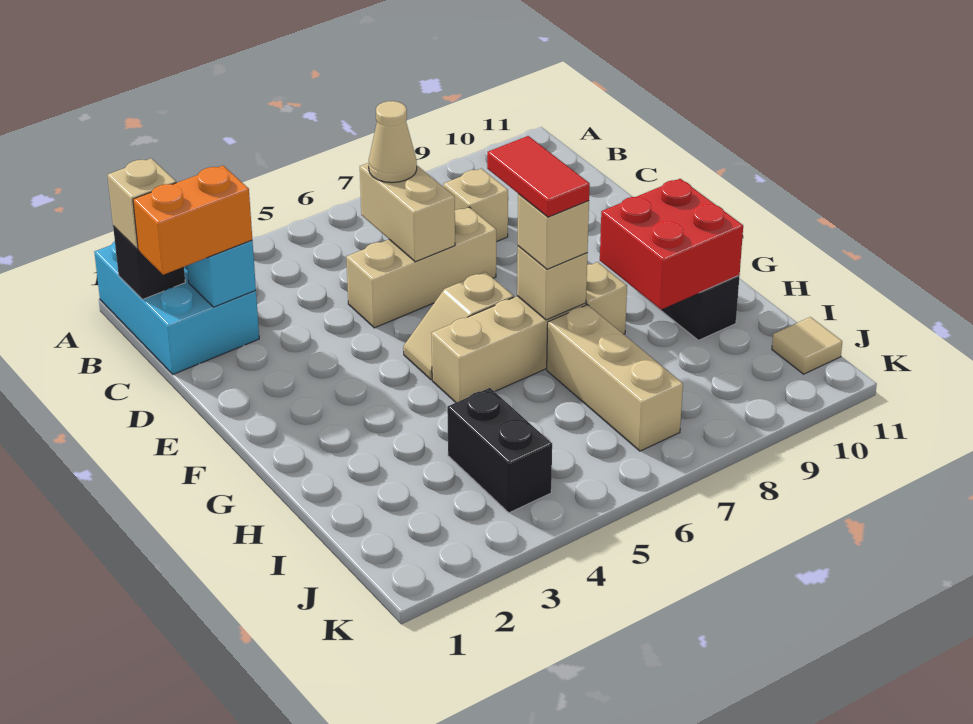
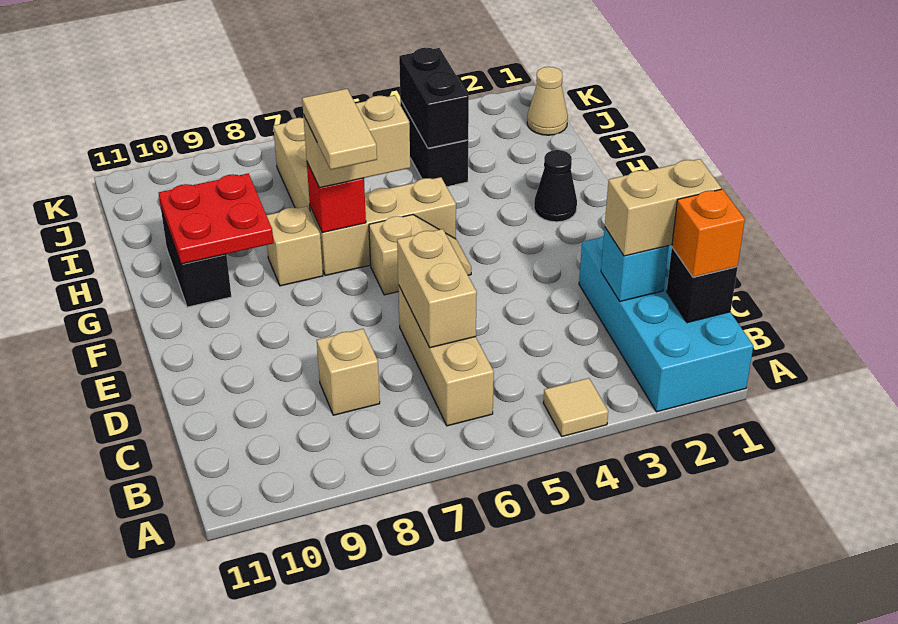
cyan 2x3 brick [94,241,259,374] -> cyan 2x4 brick [579,236,753,412]
tan 1x1 brick [107,158,176,249] -> orange 1x1 brick [672,189,745,277]
orange 1x2 brick [133,166,252,275] -> tan 1x2 brick [605,159,721,256]
tan 1x1 cone [369,101,417,183] -> tan 1x1 cone moved to [527,67,568,135]
tan 1x3 brick [346,207,496,328] -> tan 1x3 brick turned to [398,285,494,426]
red 1x2 tile [487,136,590,217] -> tan 1x2 tile [302,89,377,170]
none -> black 1x1 cone [534,150,577,222]
tan 1x1 brick [517,246,588,320] -> red 1x1 brick [307,163,366,233]
tan 1x1 brick [518,194,589,269] -> tan 1x2 brick [303,95,410,187]
red 2x2 brick [600,179,743,309] -> red 2x2 plate [159,173,273,264]
none -> black 1x2 brick [399,48,469,148]
tan 1x1 tile [772,317,842,374] -> tan 1x1 tile moved to [543,378,608,437]

